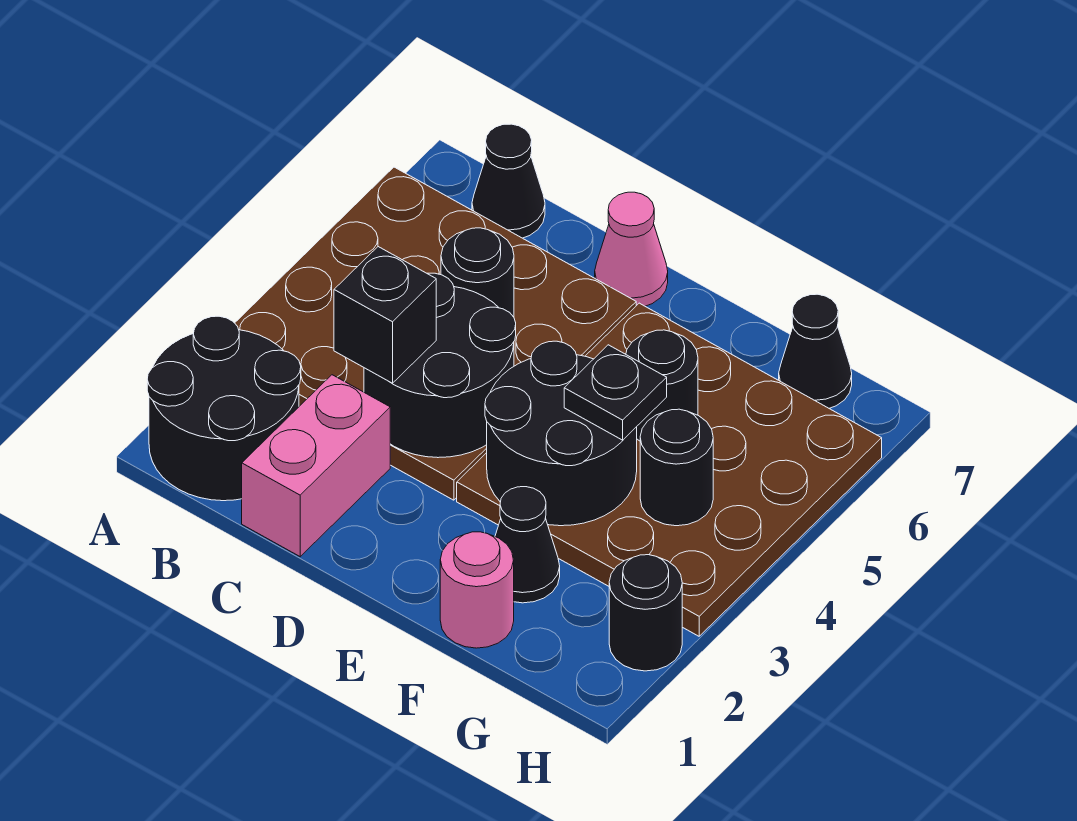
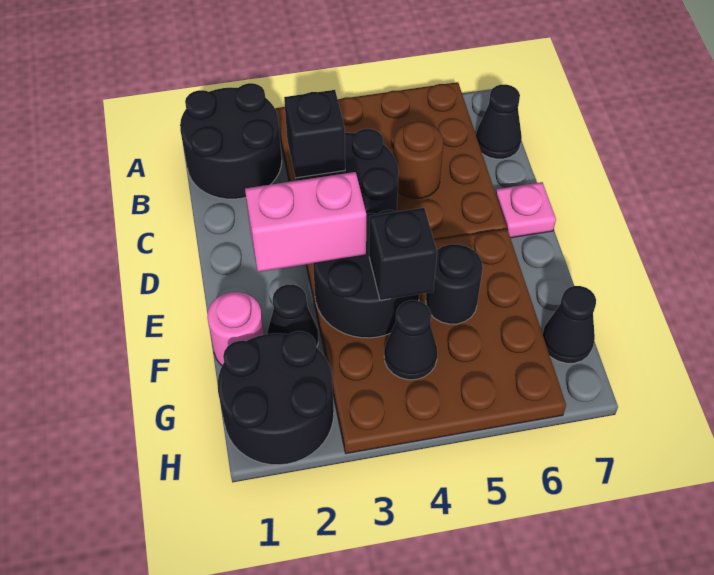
pink 1x2 brick [242,375,390,556] -> pink 1x2 brick moved to [245,172,366,272]
black 1x1 round brick [441,228,514,317] -> brown 1x1 round brick [393,121,443,199]
pink 1x1 cone [595,192,668,306] -> pink 1x1 plate [496,182,556,238]
black 1x1 plate [564,345,667,440] -> black 1x1 brick [369,208,437,300]
black 1x1 round brick [640,409,713,526] -> black 1x1 cone [384,300,437,380]
black 1x1 round brick [609,555,682,671] -> black 2x2 round brick [218,331,334,465]

